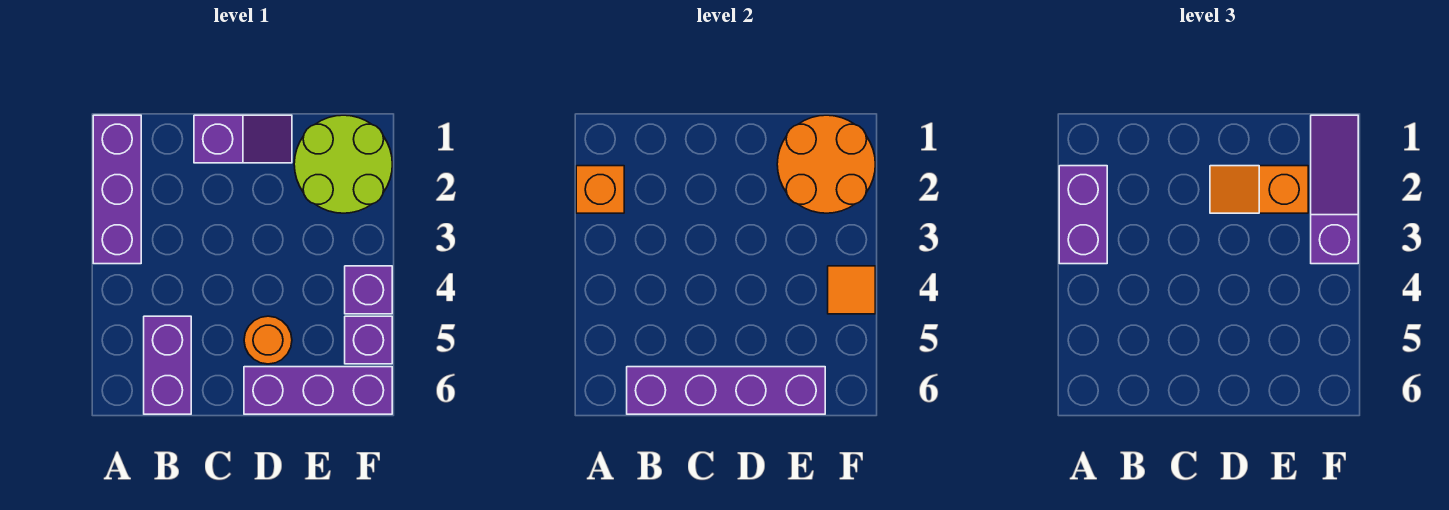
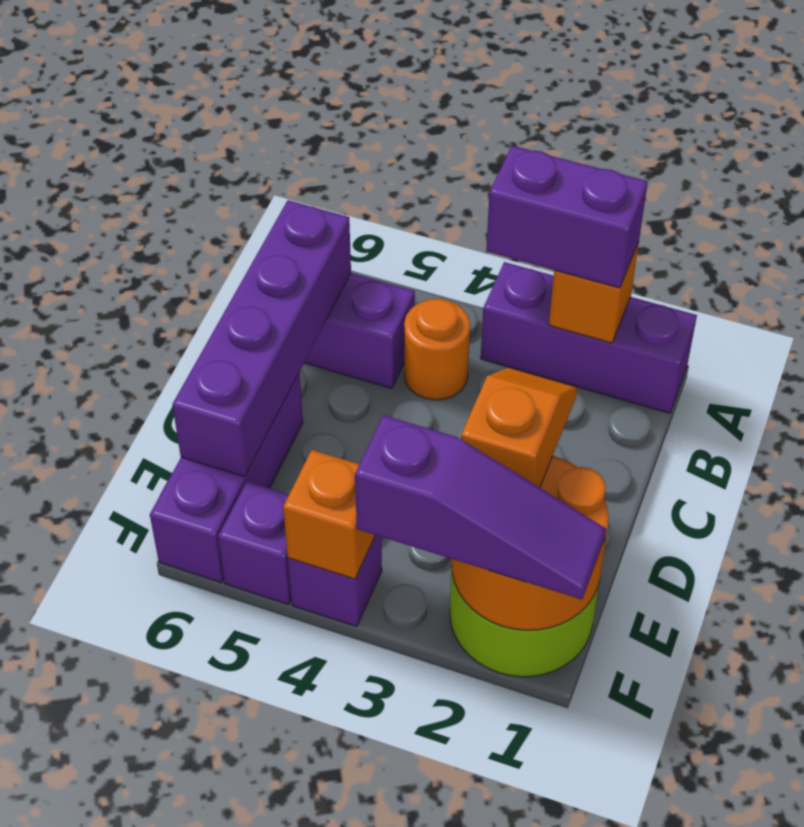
purple 1x2 slope [194,115,292,163] -> none
orange 1x1 round brick [244,316,292,364] -> orange 1x1 round brick moved to [404,299,470,400]
orange 1x1 tile [828,266,875,314] -> orange 1x1 brick [283,450,375,579]

